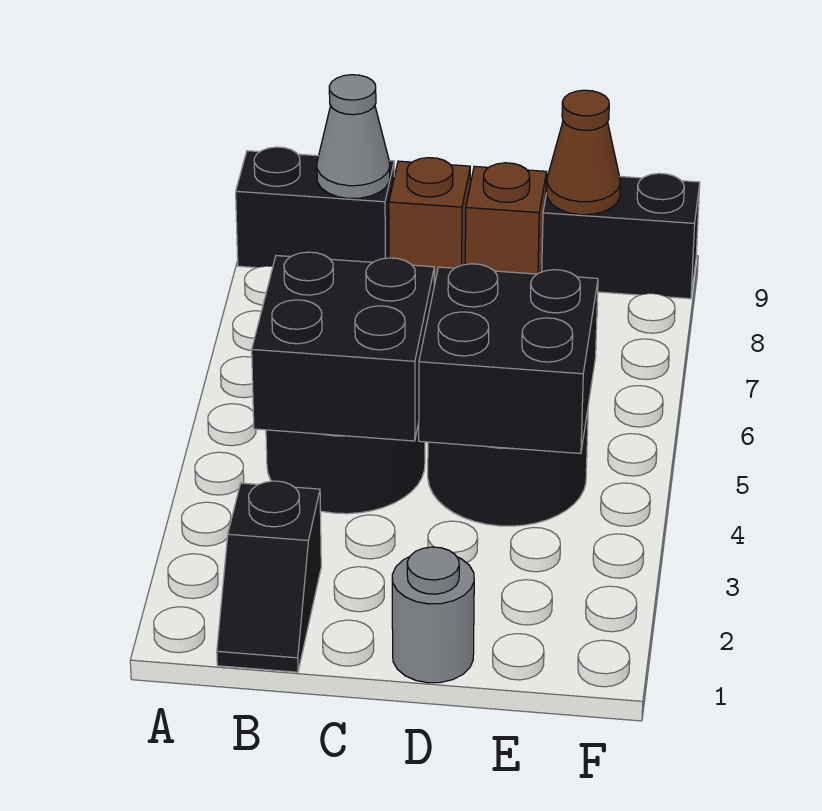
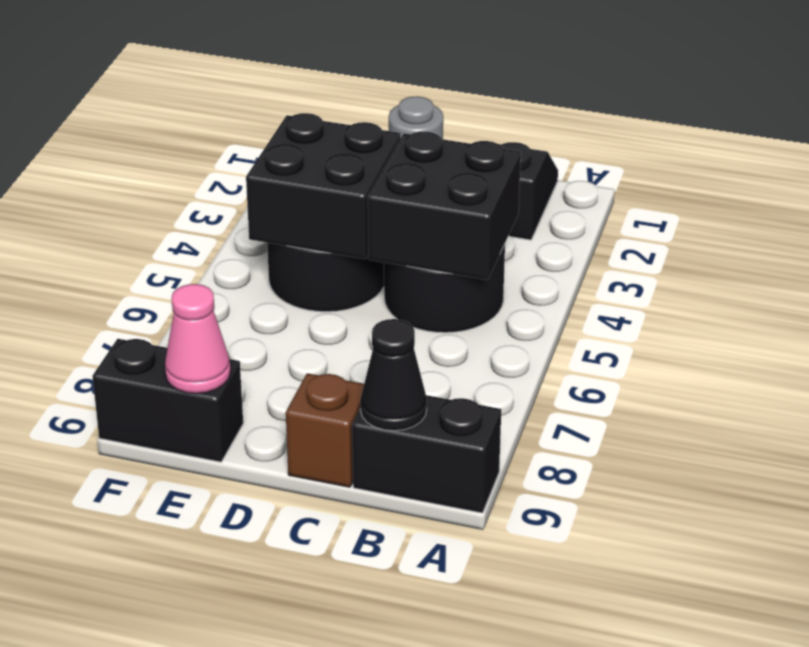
grey 1x1 cone [317,75,390,198] -> black 1x1 cone [360,319,427,431]
brown 1x1 brick [465,163,547,274] -> none
brown 1x1 cone [547,90,620,215] -> pink 1x1 cone [165,284,231,394]

